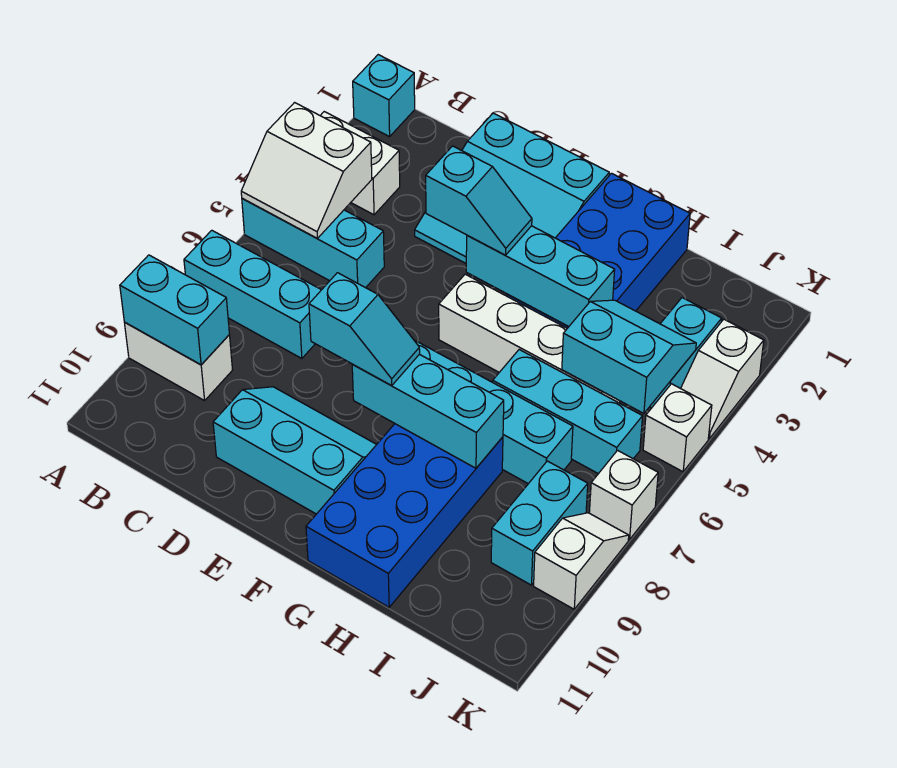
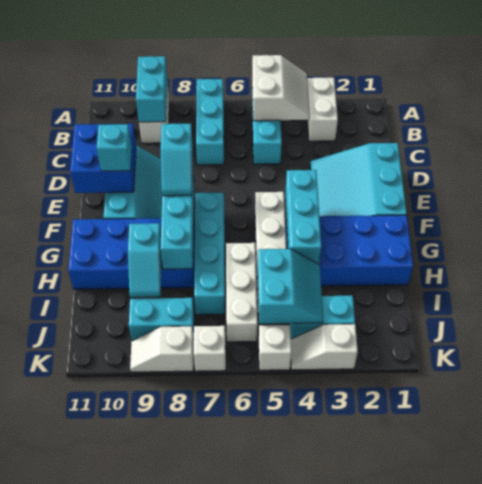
cyan 1x1 brick [353,55,415,137] -> cyan 1x1 brick moved to [97,124,132,171]
white 2x2 slope [241,103,372,238] -> white 2x2 slope turned to [252,55,310,121]
none -> blue 2x2 brick [70,124,136,193]
cyan 1x2 slope [426,146,532,255] -> cyan 1x2 slope moved to [128,223,162,297]
cyan 1x3 brick [493,350,643,474] -> white 1x3 brick [226,243,258,342]
white 1x2 slope [534,513,629,609] -> white 1x2 slope turned to [130,326,194,372]

